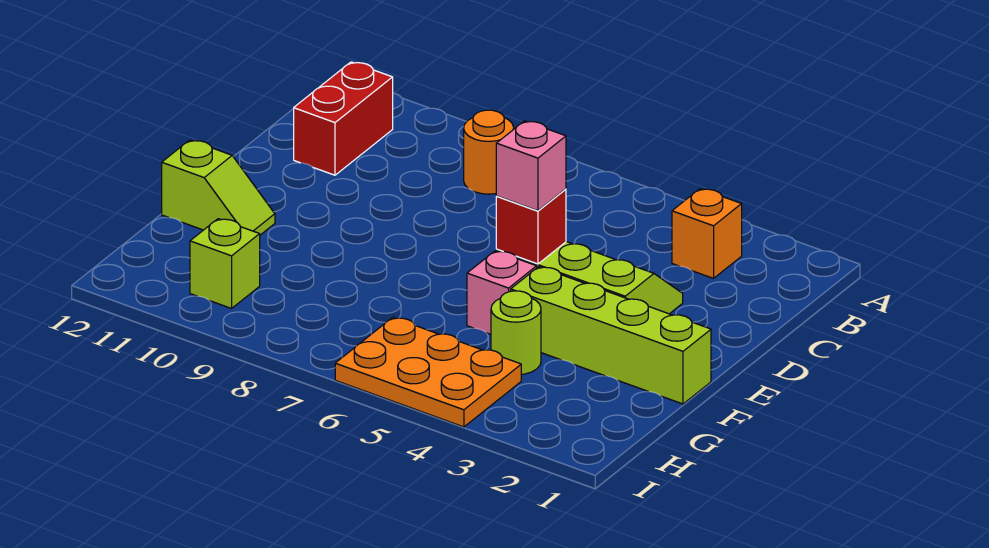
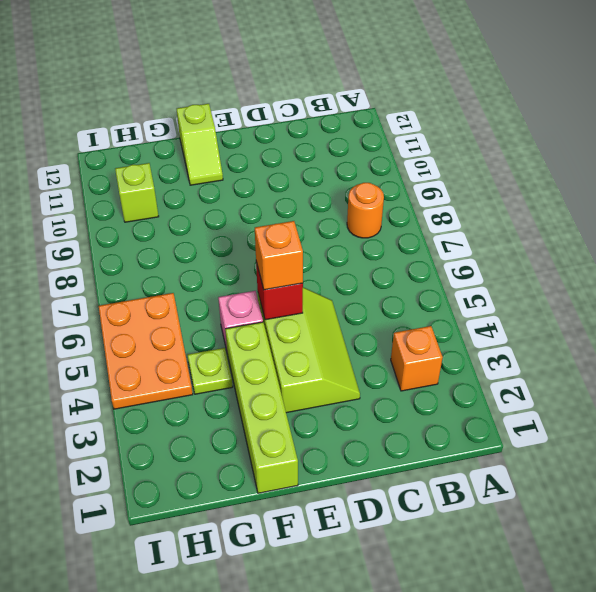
red 1x2 brick [294,62,393,175] -> none
pink 1x1 brick [496,121,566,211] -> orange 1x1 brick [255,221,303,290]
lime 1x1 round brick [491,291,541,374] -> lime 1x1 plate [188,348,233,394]

